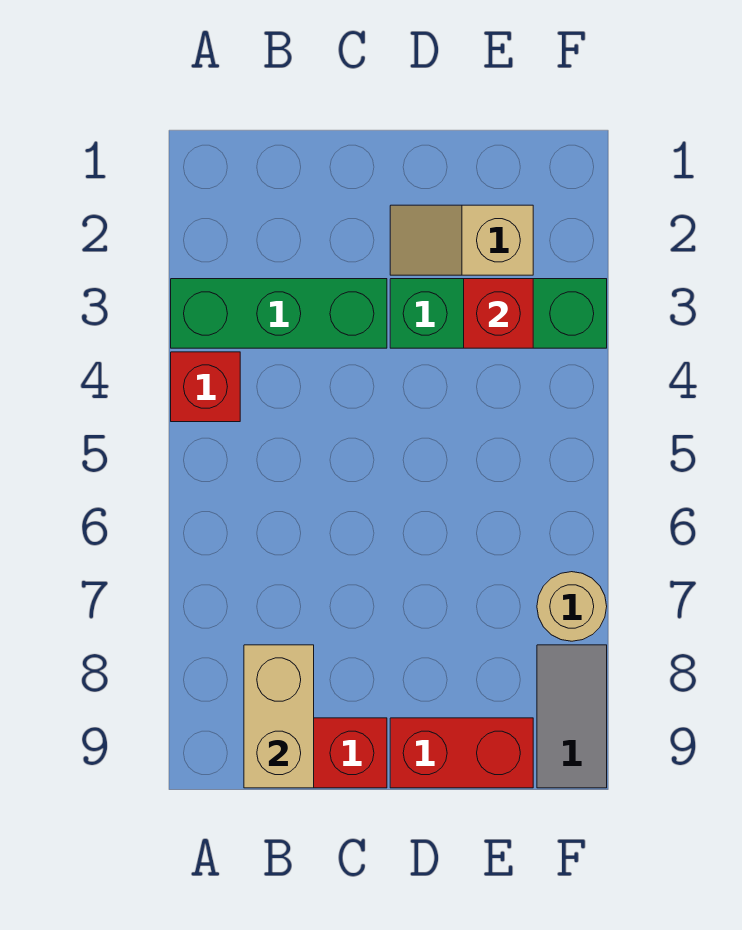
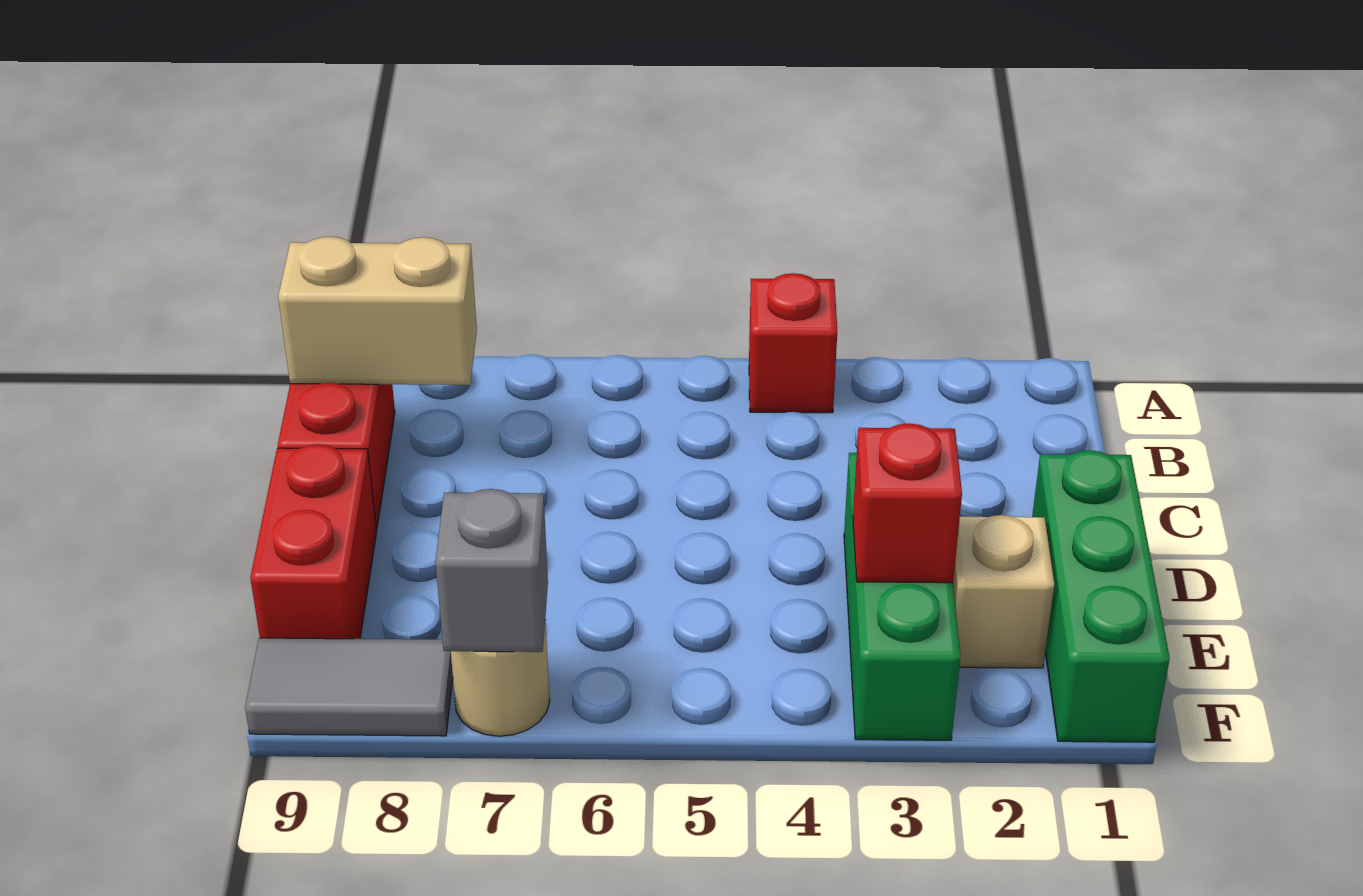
green 1x3 brick [171,279,387,348] -> green 1x3 brick moved to [1032,450,1170,742]
none -> grey 1x1 brick [435,489,548,652]

